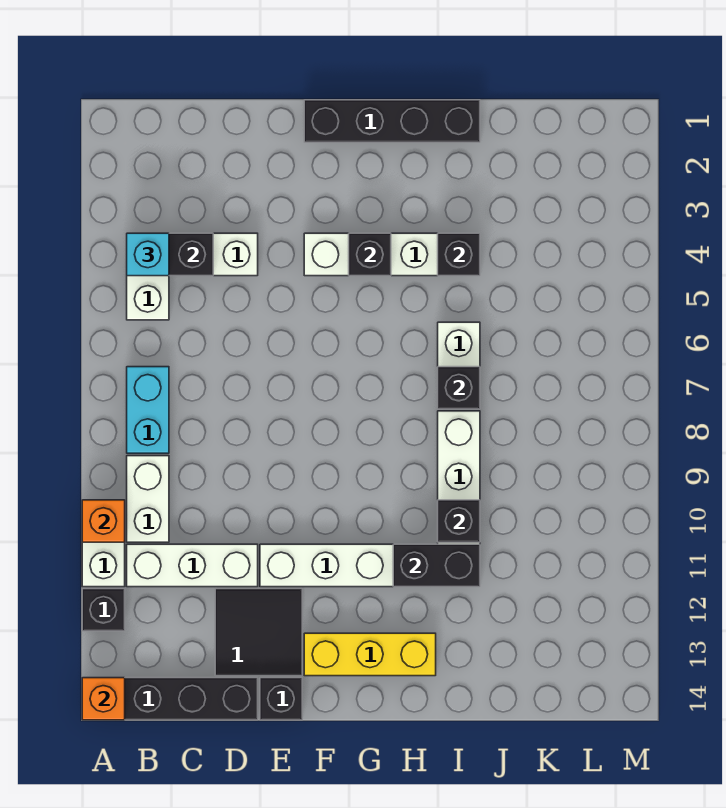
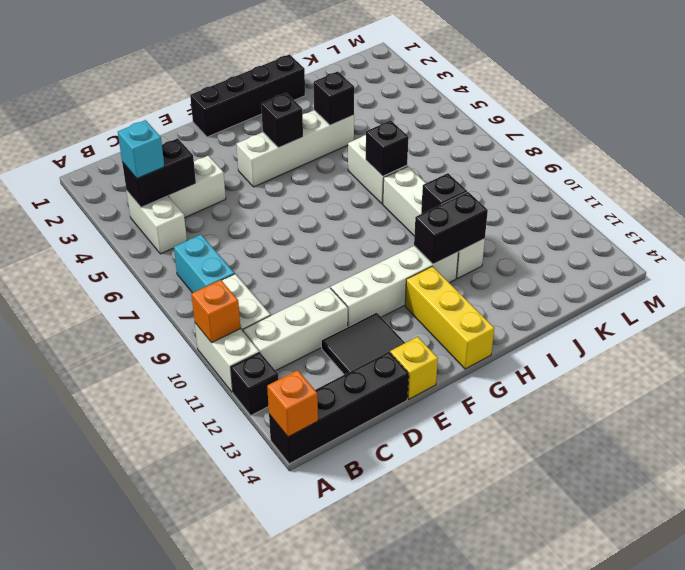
black 1x1 brick [260,678,302,720] -> yellow 1x1 brick [390,337,438,399]
yellow 1x3 brick [304,633,436,676] -> yellow 1x3 brick turned to [405,266,494,369]

